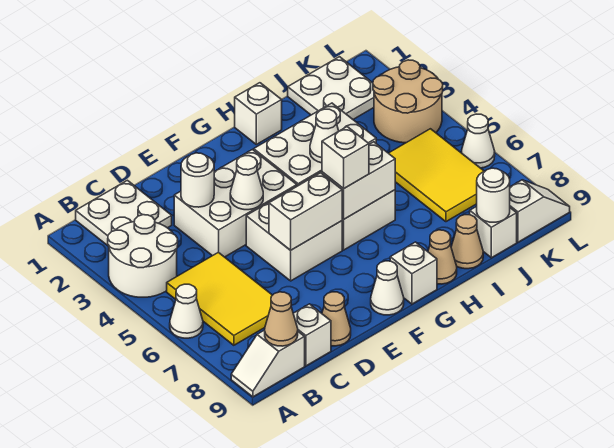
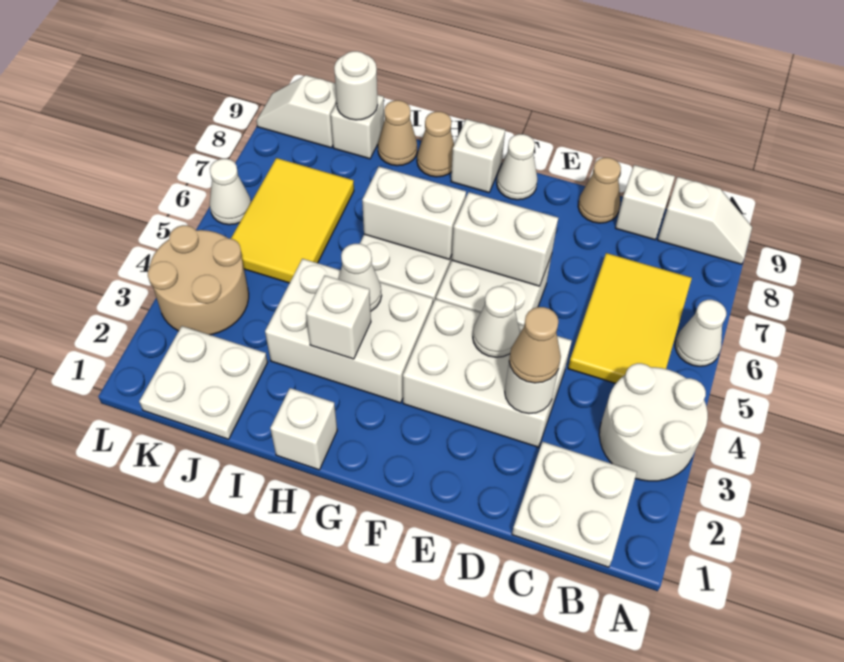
tan 1x1 cone [265,292,298,346] -> tan 1x1 cone moved to [509,307,561,383]
white 1x1 brick [322,127,369,189] -> white 1x1 brick moved to [306,276,371,359]

